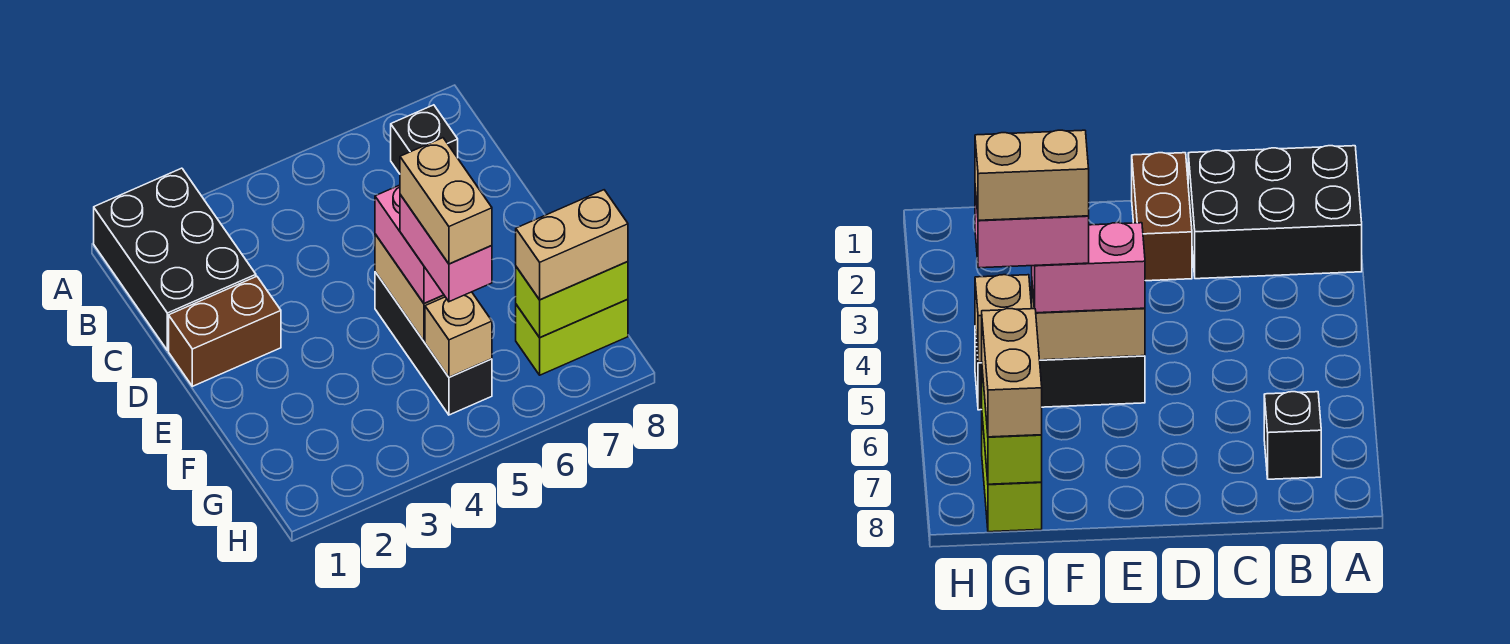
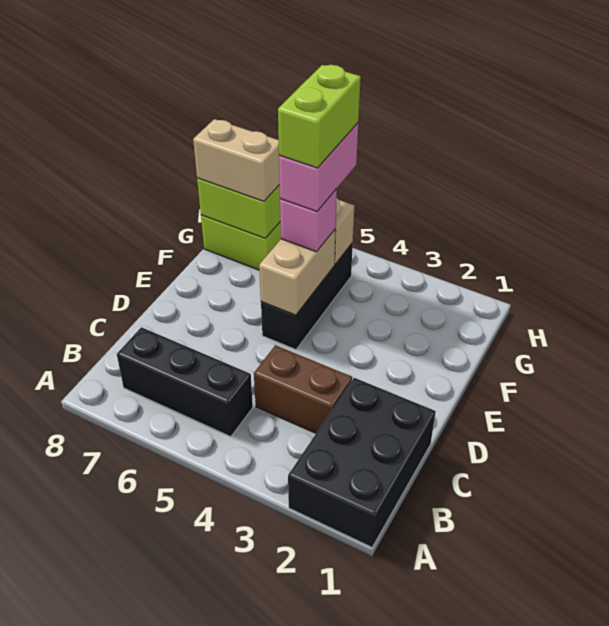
black 1x1 brick [391,105,458,174] -> black 1x3 brick [117,327,253,437]
brown 1x2 brick [169,276,281,386] -> brown 1x2 brick moved to [254,345,352,433]
pink 1x2 brick [375,185,444,304] -> pink 1x1 brick [280,189,337,252]
tan 1x2 brick [400,138,492,264] -> lime 1x2 brick [278,65,361,168]

